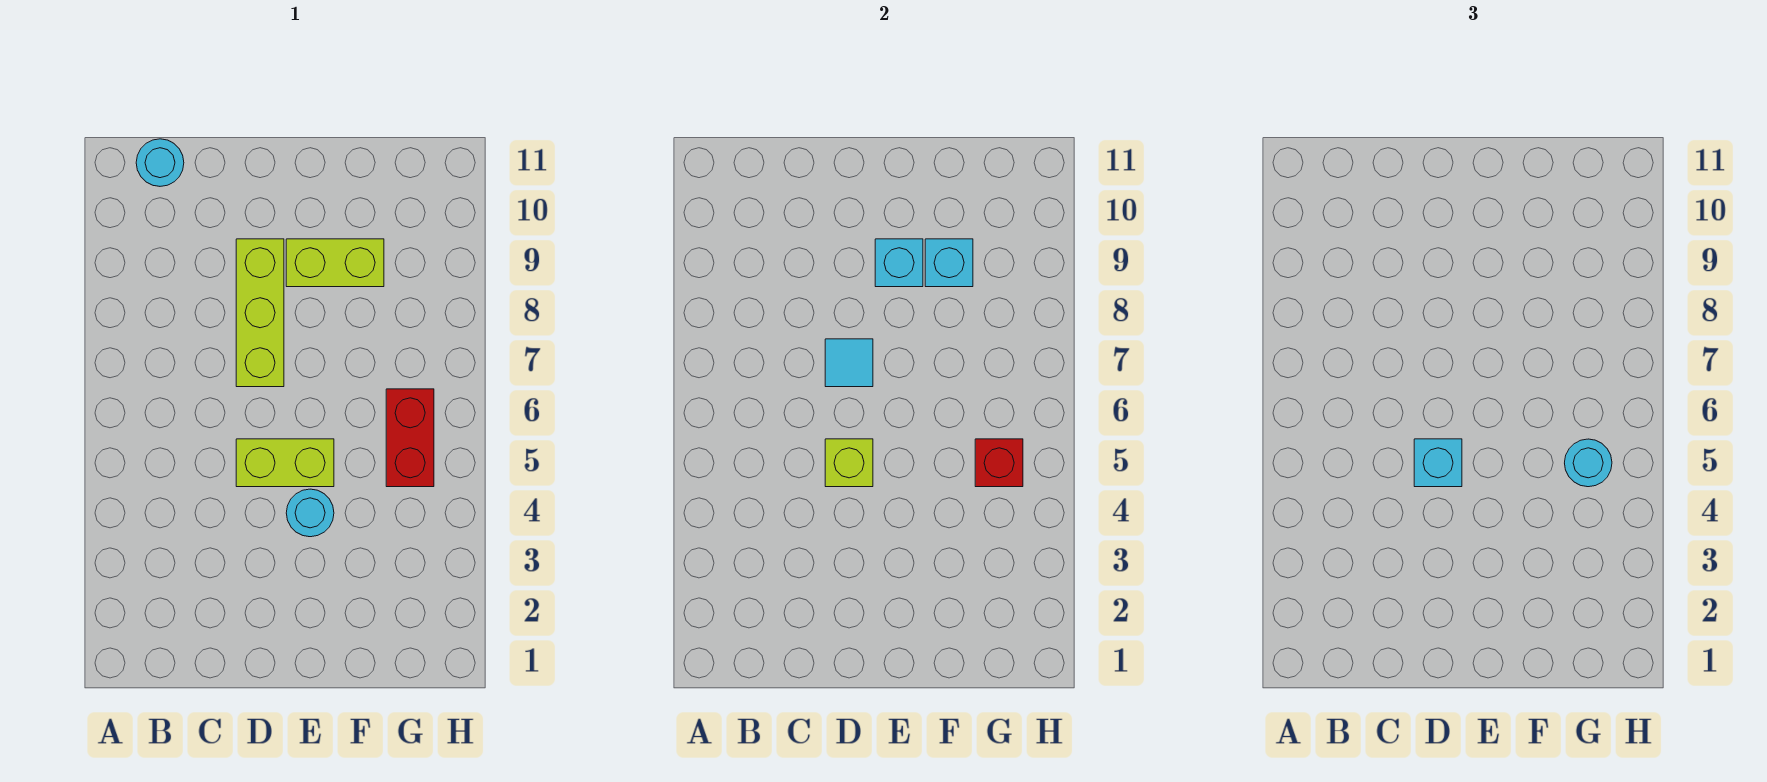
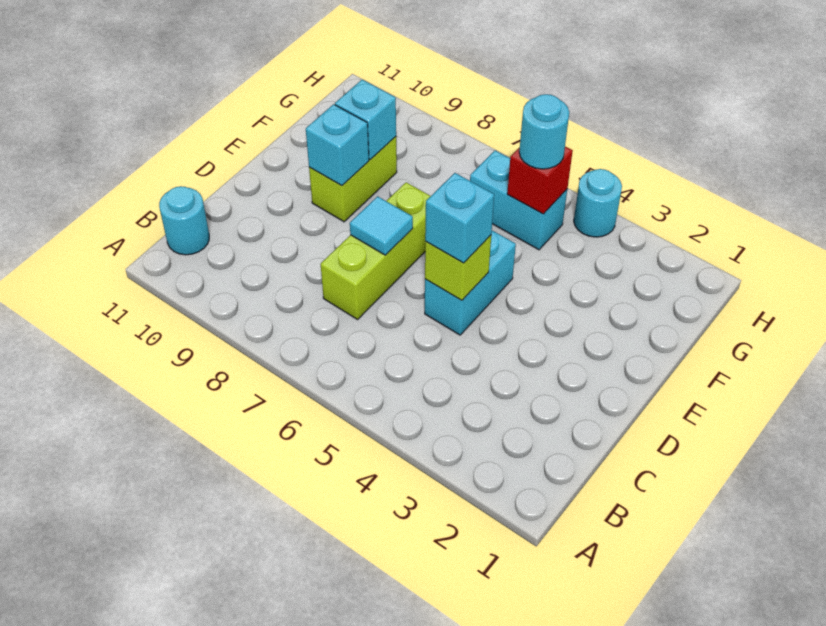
lime 1x2 brick [236,439,334,487] -> cyan 1x2 brick [425,231,516,335]
lime 1x3 brick [236,239,284,387] -> lime 1x3 brick turned to [321,182,431,319]
cyan 1x1 round brick [286,489,334,537] -> cyan 1x1 round brick moved to [574,169,622,237]
red 1x2 brick [386,389,434,487] -> cyan 1x2 brick [470,151,567,250]

